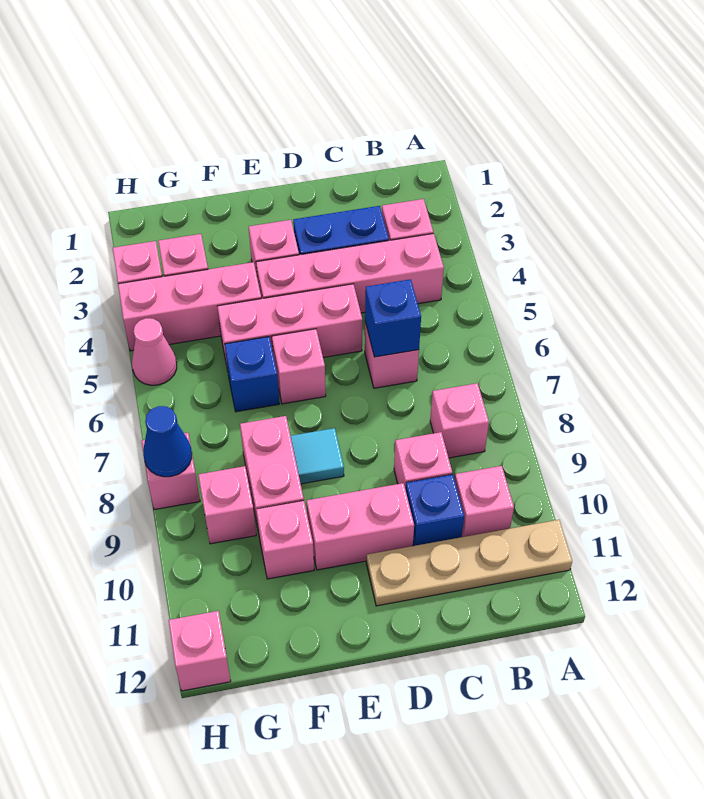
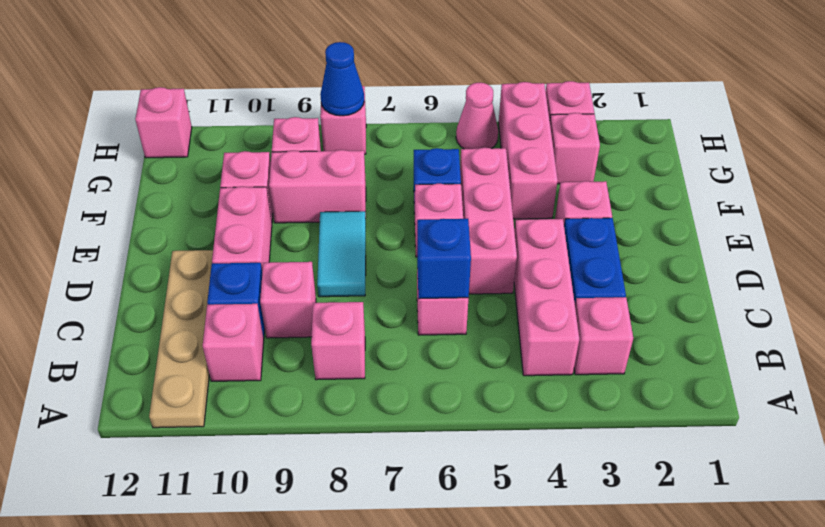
pink 1x4 brick [256,233,444,313] -> pink 1x3 brick [514,219,579,376]
cyan 1x1 tile [291,428,344,484] -> cyan 1x2 tile [317,211,366,297]

